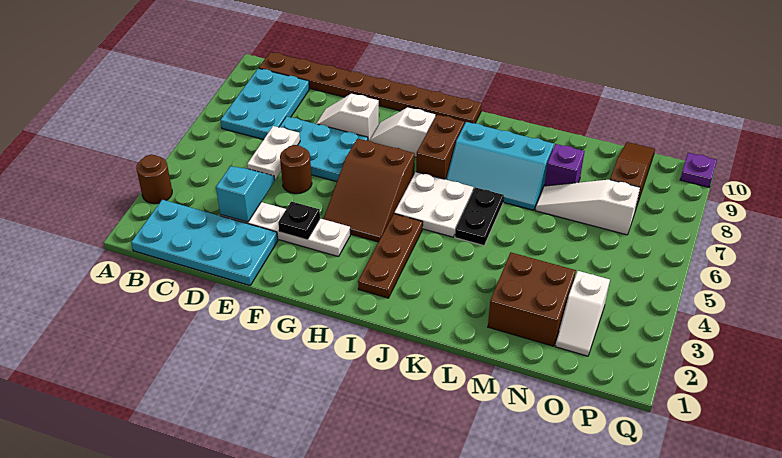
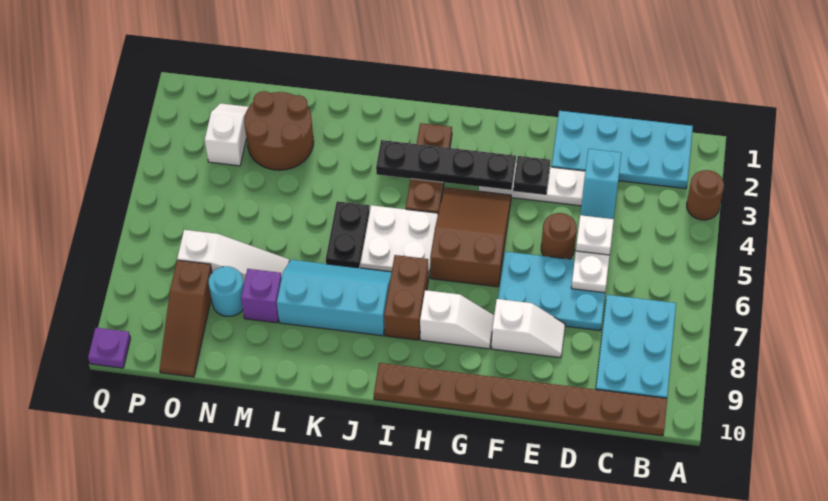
none -> white 1x1 plate [576,215,614,255]
none -> black 1x4 plate [376,140,516,190]
brown 2x2 brick [488,253,576,346] -> brown 2x2 round brick [244,91,314,170]
none -> cyan 1x1 round brick [209,266,244,316]

